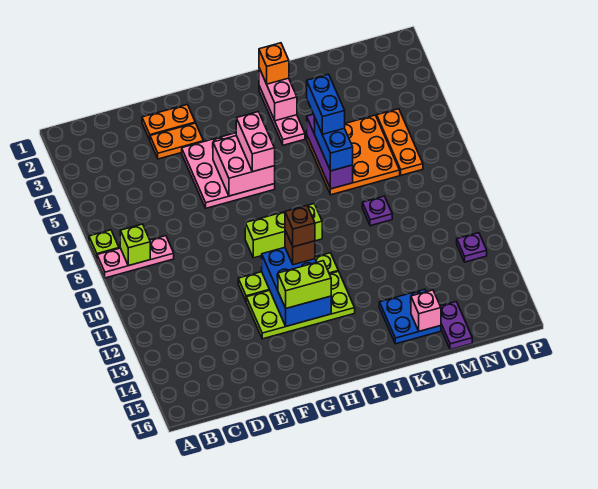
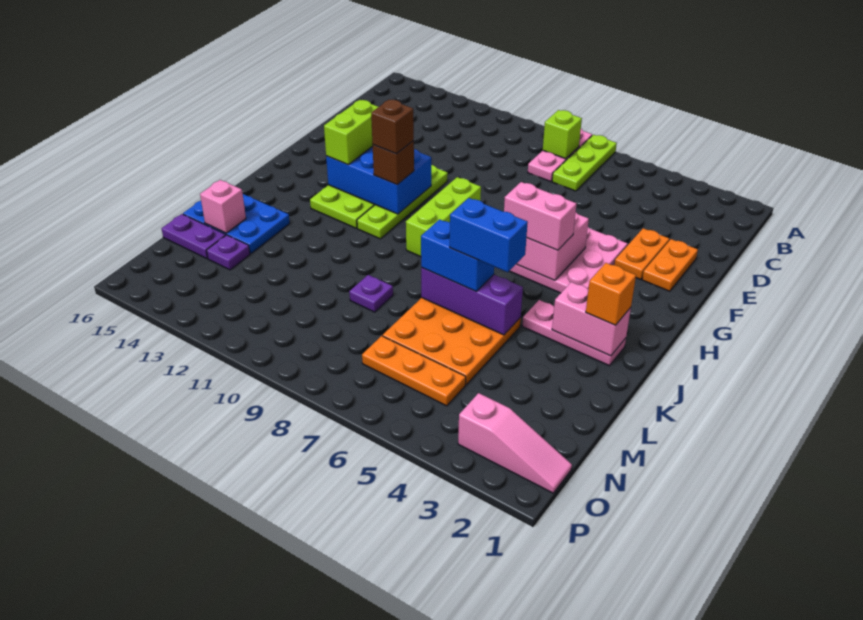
lime 1x1 plate [89,230,119,259] -> lime 1x3 plate [552,135,617,191]
blue 2x2 plate [379,289,441,344] -> blue 2x3 plate [183,194,290,254]
none -> pink 1x3 slope [458,393,572,493]
purple 1x1 plate [457,233,487,262] -> purple 1x1 plate moved to [207,235,250,270]

